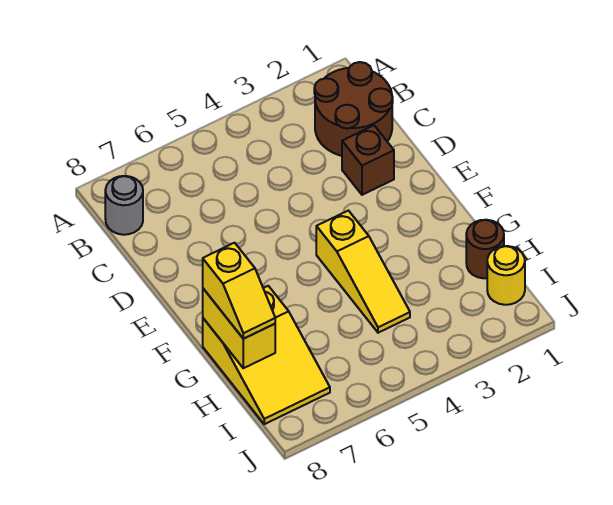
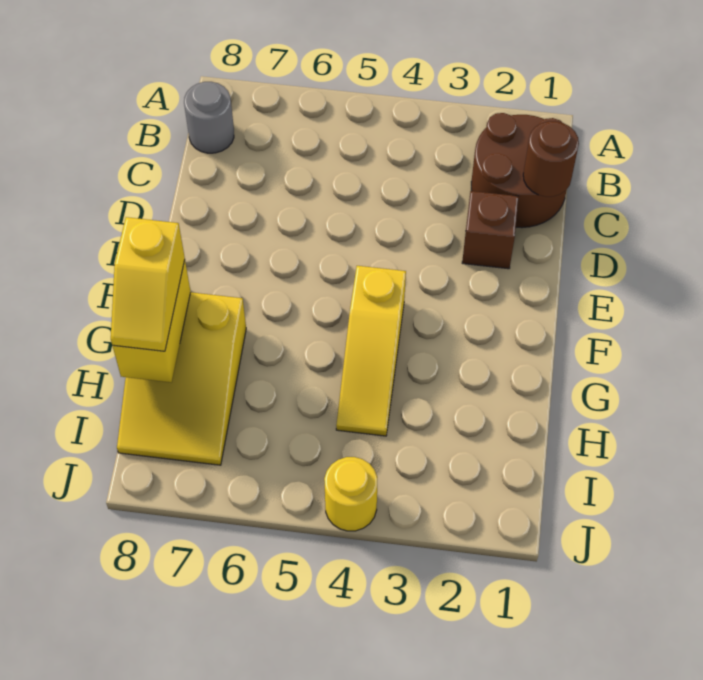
brown 1x1 round brick [466,220,504,278] -> brown 1x1 round brick moved to [523,121,579,197]
yellow 1x1 round brick [487,246,525,305] -> yellow 1x1 round brick moved to [324,457,377,531]

